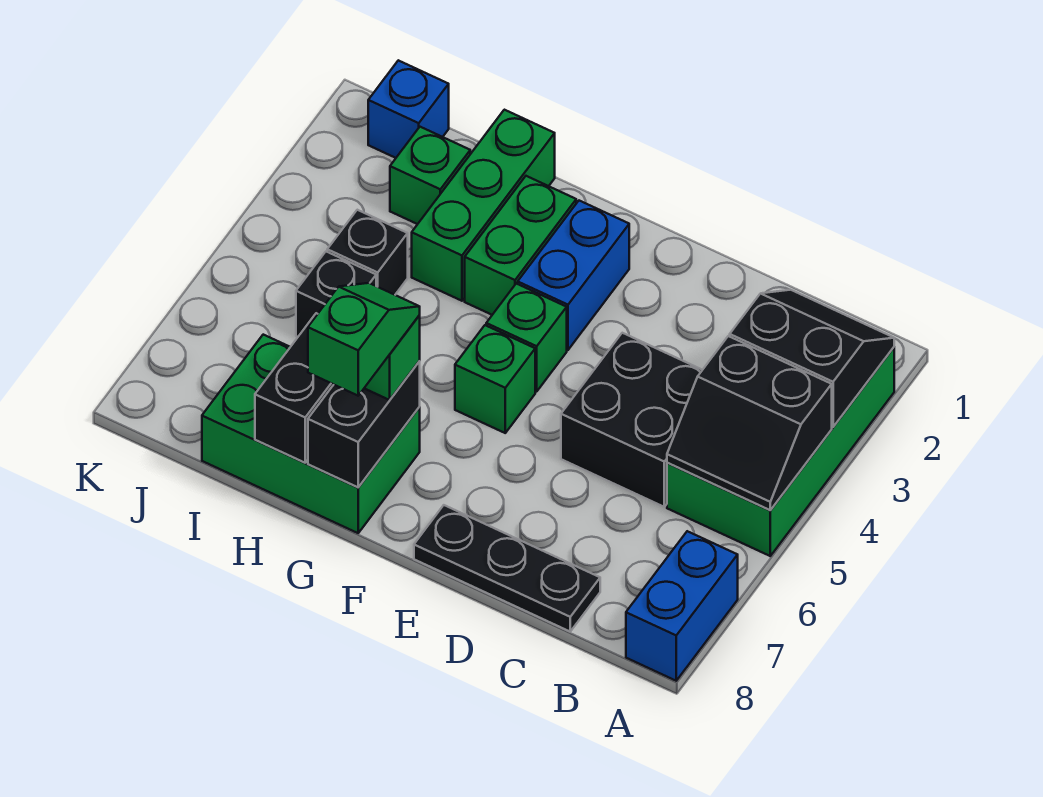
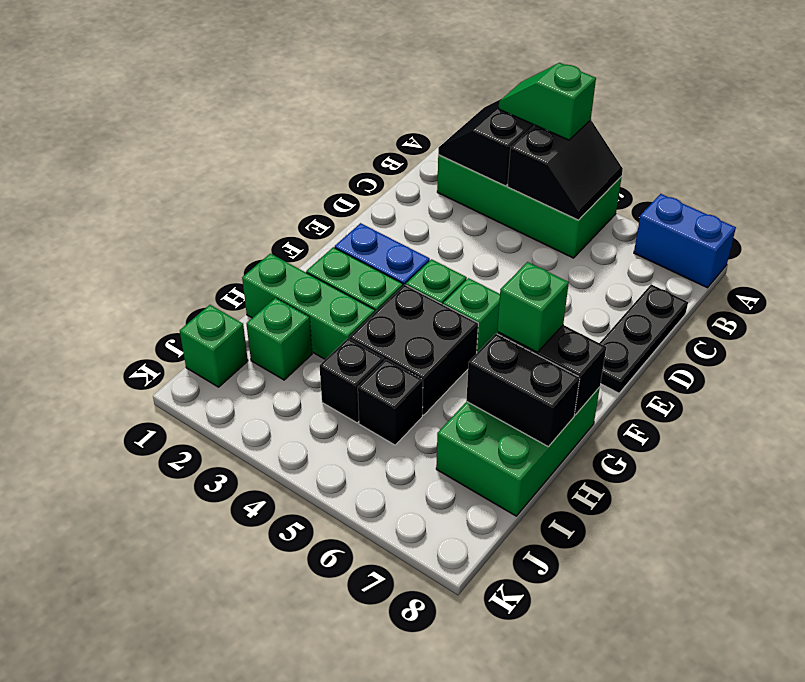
black 2x2 brick [561,333,702,507] -> black 2x2 brick moved to [349,285,478,415]
green 1x2 slope [308,283,420,396] -> green 1x2 slope moved to [499,63,596,140]
blue 1x1 brick [368,60,449,158] -> green 1x1 brick [180,305,248,387]

